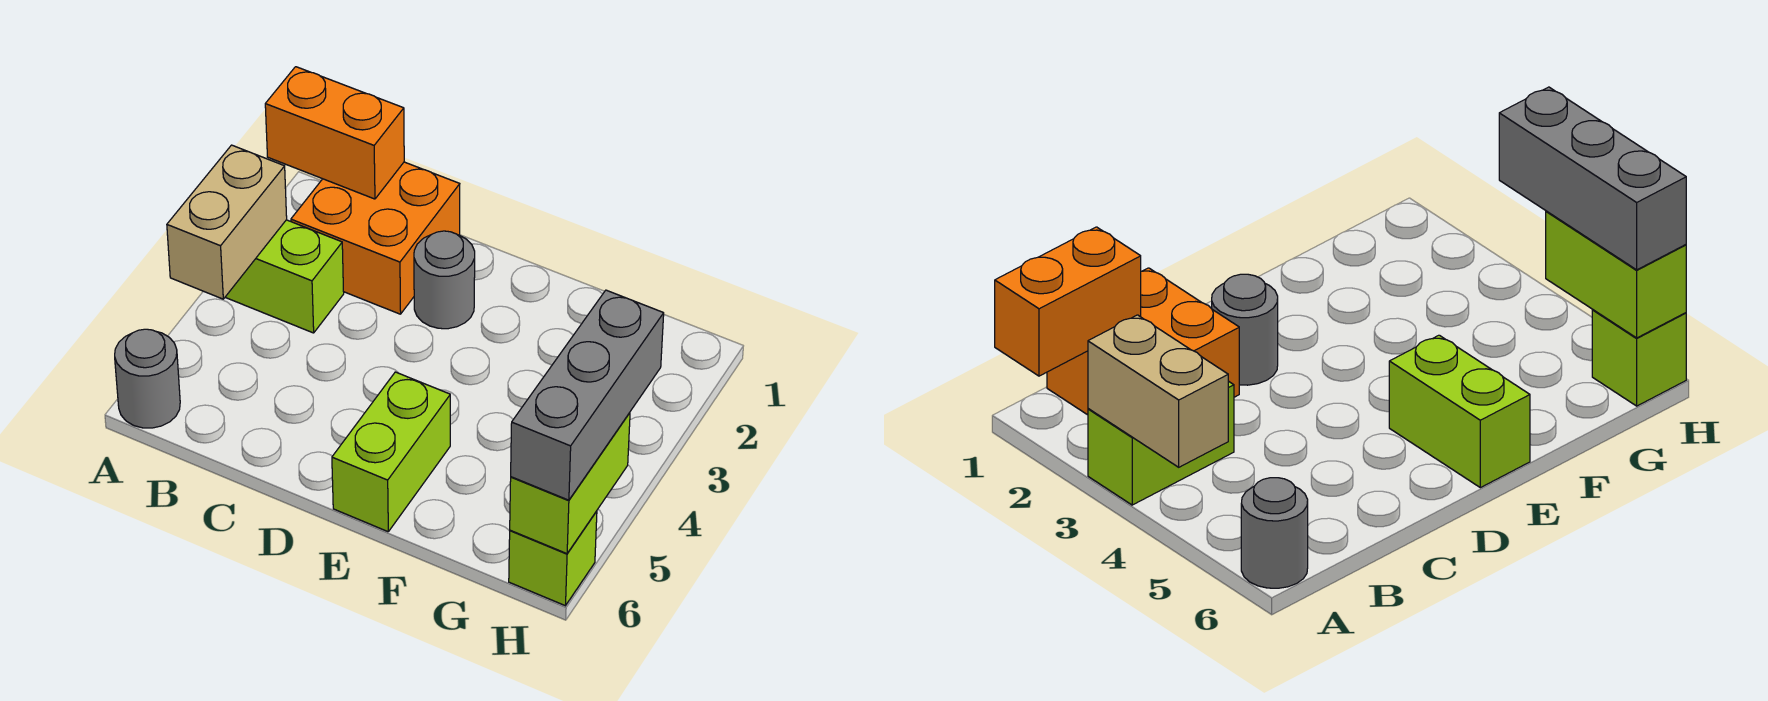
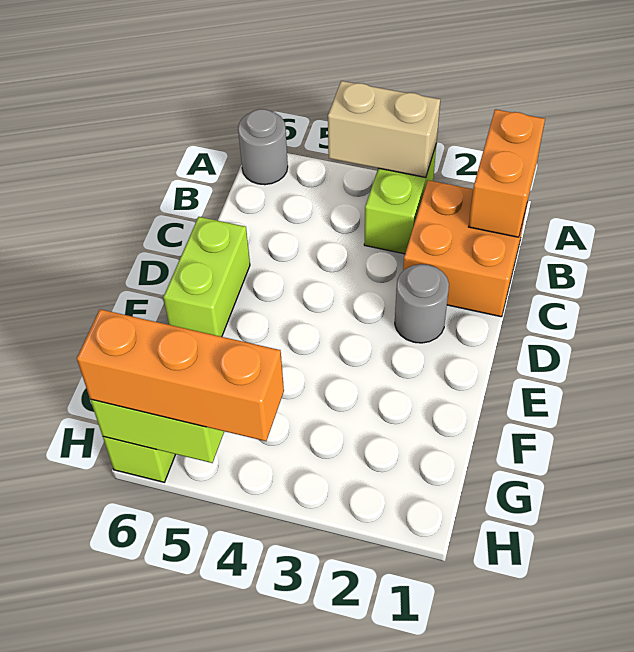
lime 1x2 brick [332,372,450,532] -> lime 1x2 brick turned to [163,217,250,337]
grey 1x3 brick [511,290,664,500] -> orange 1x3 brick [77,309,284,441]

